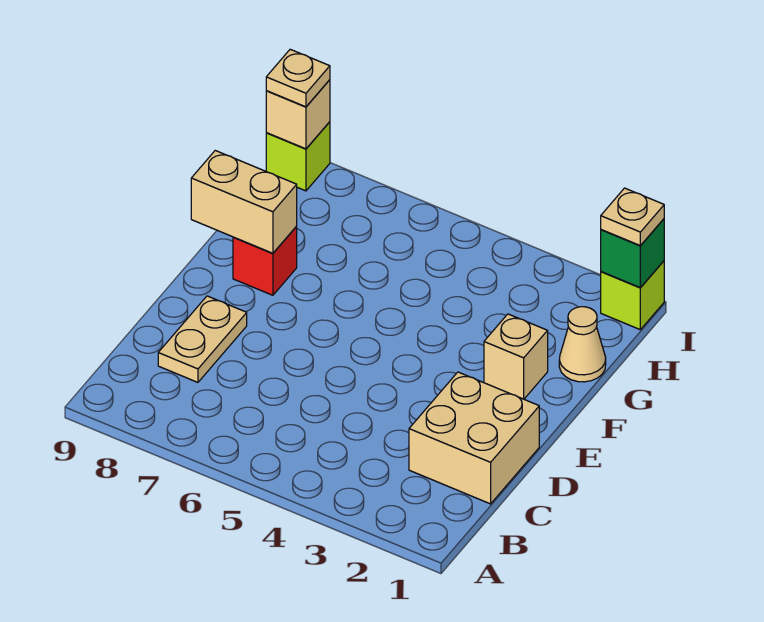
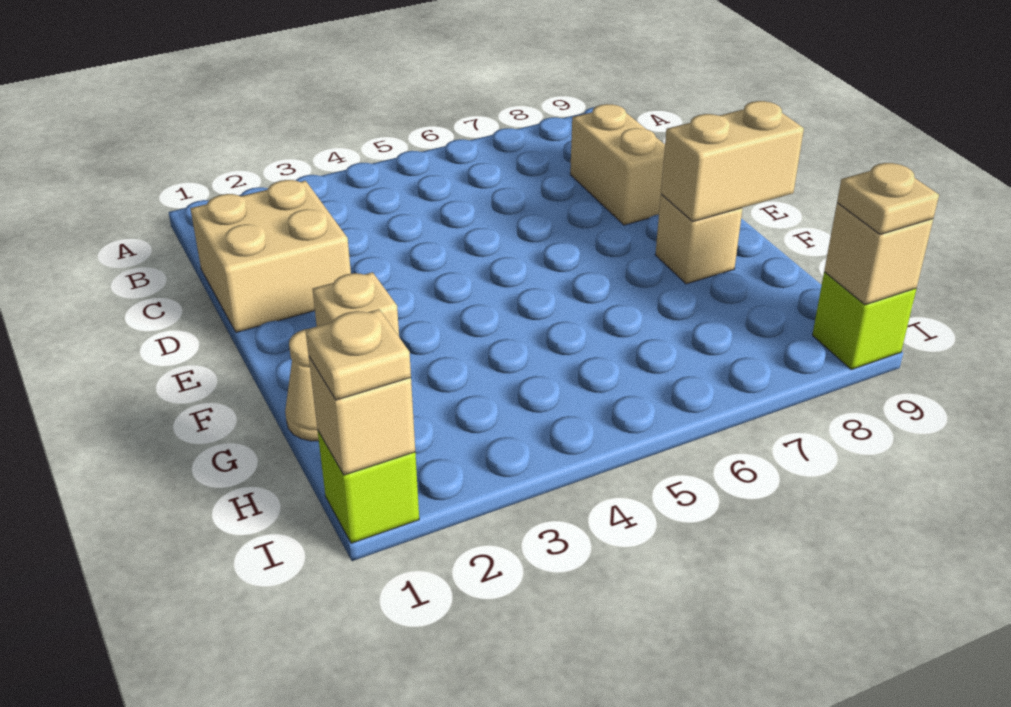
tan 1x2 plate [158,296,247,382] -> tan 1x2 brick [570,104,665,225]
red 1x1 brick [233,227,297,295] -> tan 1x1 brick [655,194,743,284]
green 1x1 brick [601,219,664,288] -> tan 1x1 brick [309,357,415,475]

